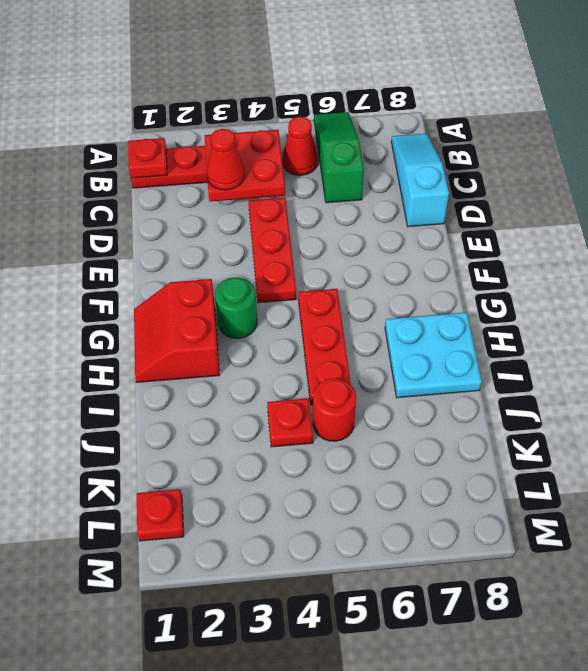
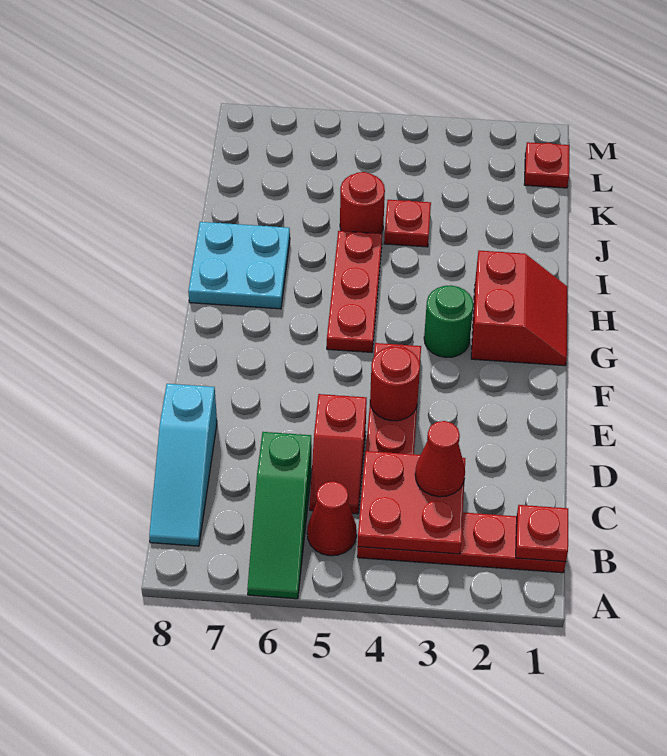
none -> red 1x2 slope [310,394,367,514]
none -> red 1x1 round brick [370,347,420,421]

